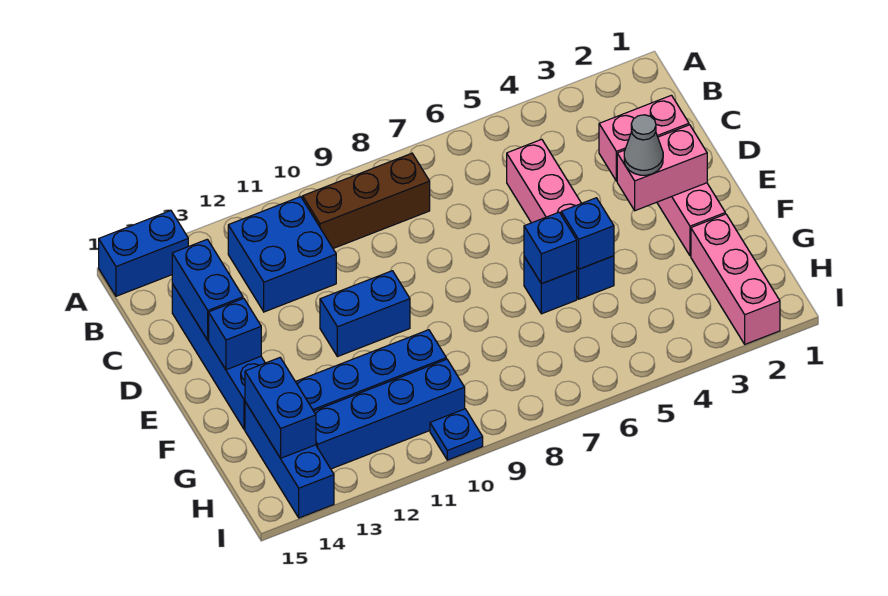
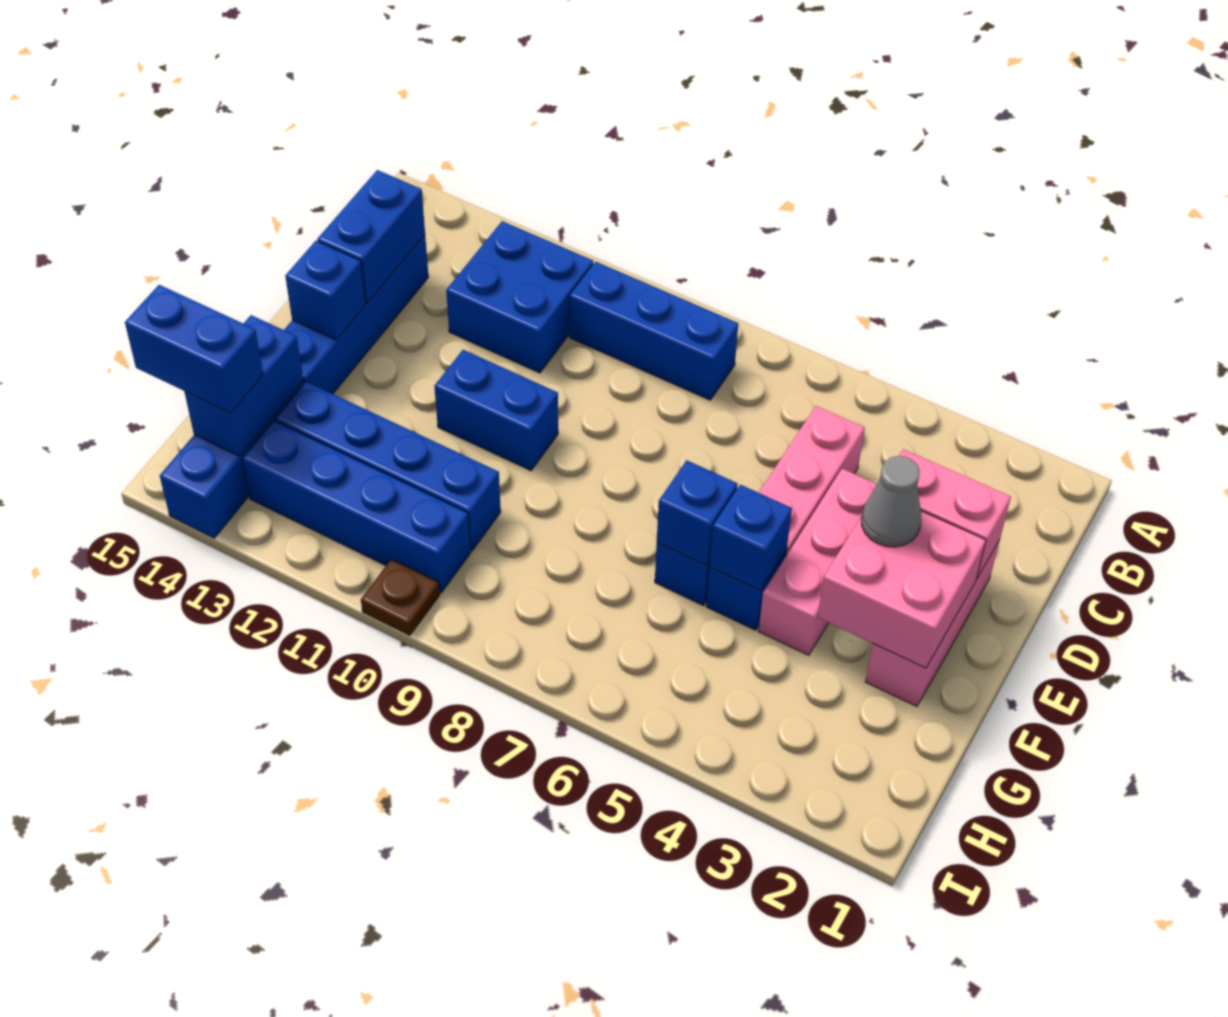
blue 1x2 brick [99,211,188,296] -> blue 1x2 brick moved to [125,285,263,413]
brown 1x3 brick [303,153,430,248] -> blue 1x3 brick [570,262,738,400]
pink 1x2 brick [617,125,707,211] -> pink 2x2 brick [818,511,986,668]
pink 1x3 brick [691,214,780,344] -> pink 1x3 brick moved to [758,469,877,655]
blue 1x1 plate [430,409,483,460] -> brown 1x1 plate [361,559,440,635]

